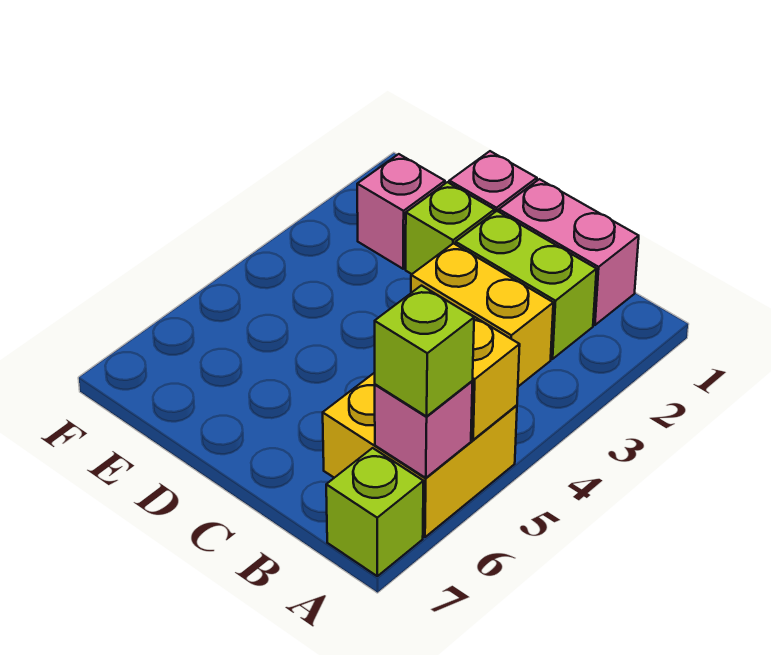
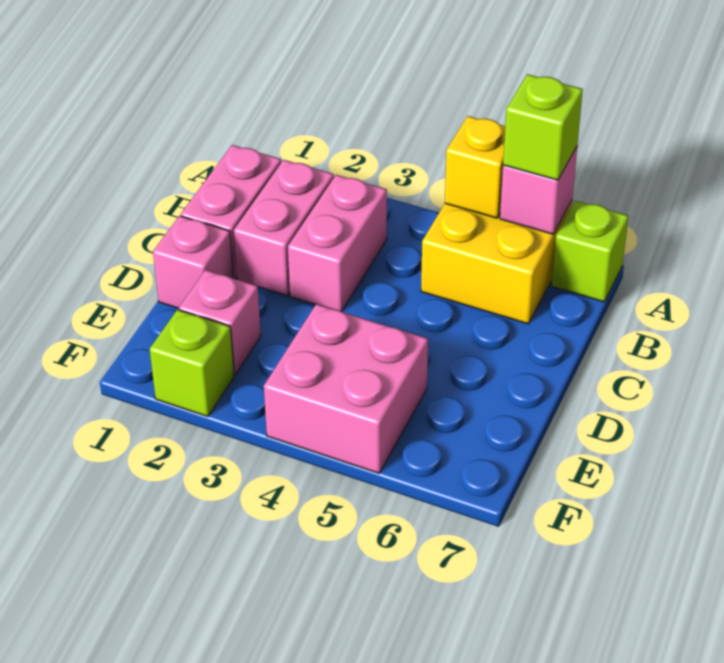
lime 1x2 brick [456,211,597,359] -> pink 1x2 brick [234,160,334,296]
yellow 1x2 brick [411,243,553,386] -> pink 1x2 brick [288,175,387,312]
lime 1x1 brick [406,182,494,274] -> lime 1x1 brick moved to [150,310,234,417]
none -> pink 2x2 brick [264,304,428,473]

